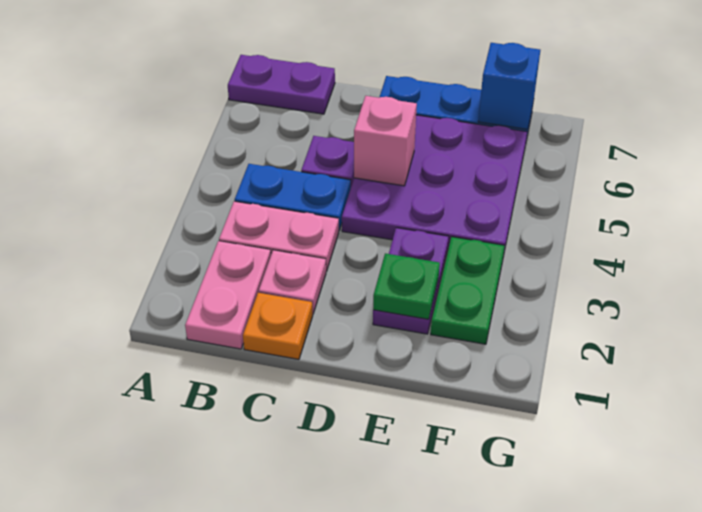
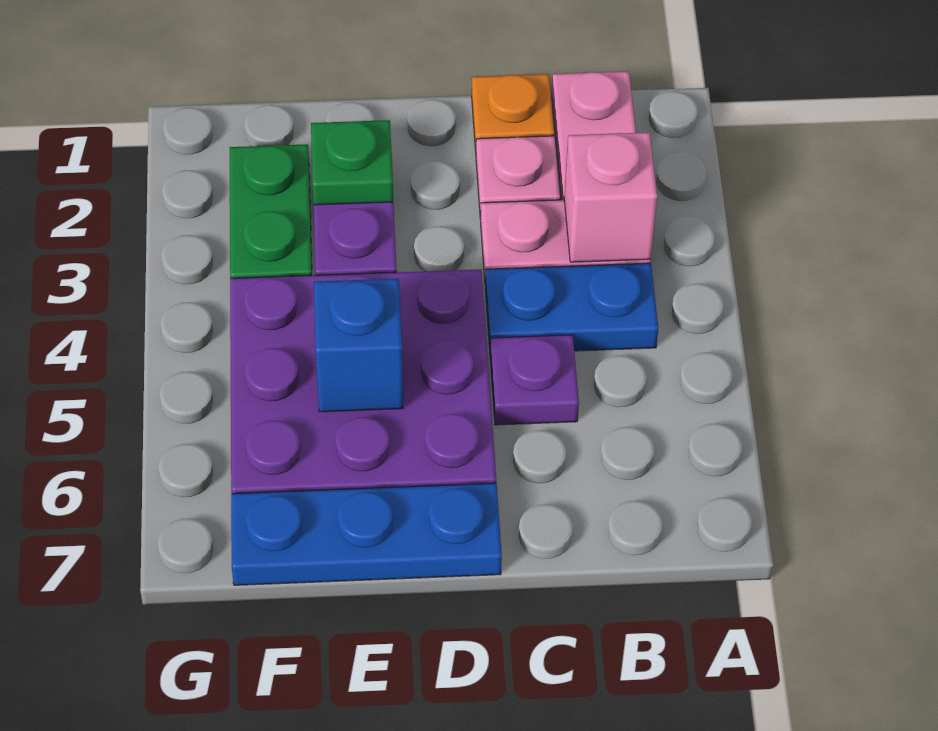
purple 1x2 plate [228,55,335,114] -> none
pink 1x1 brick [354,96,417,186] -> pink 1x1 brick moved to [564,132,657,262]
blue 1x1 brick [478,43,540,129] -> blue 1x1 brick moved to [314,279,403,412]

